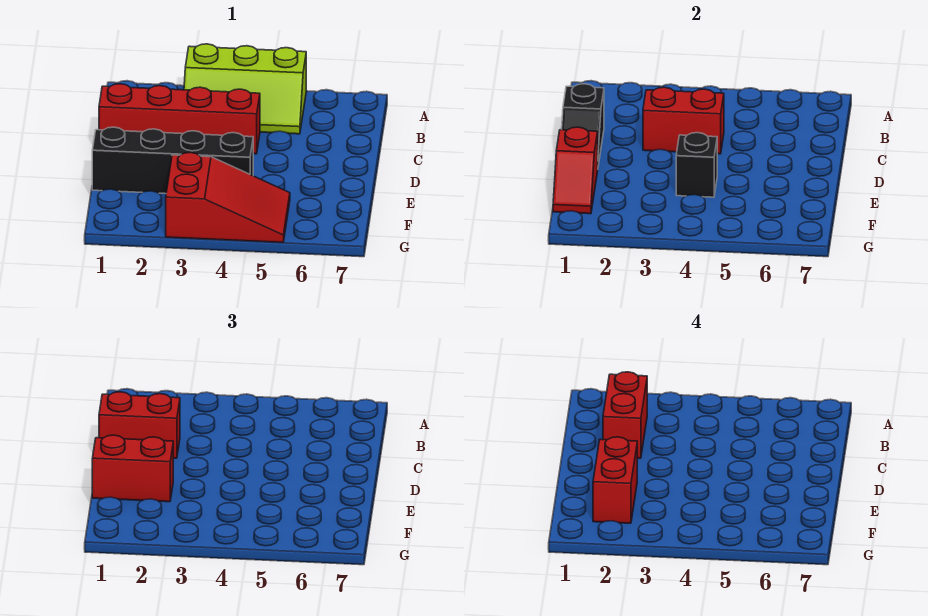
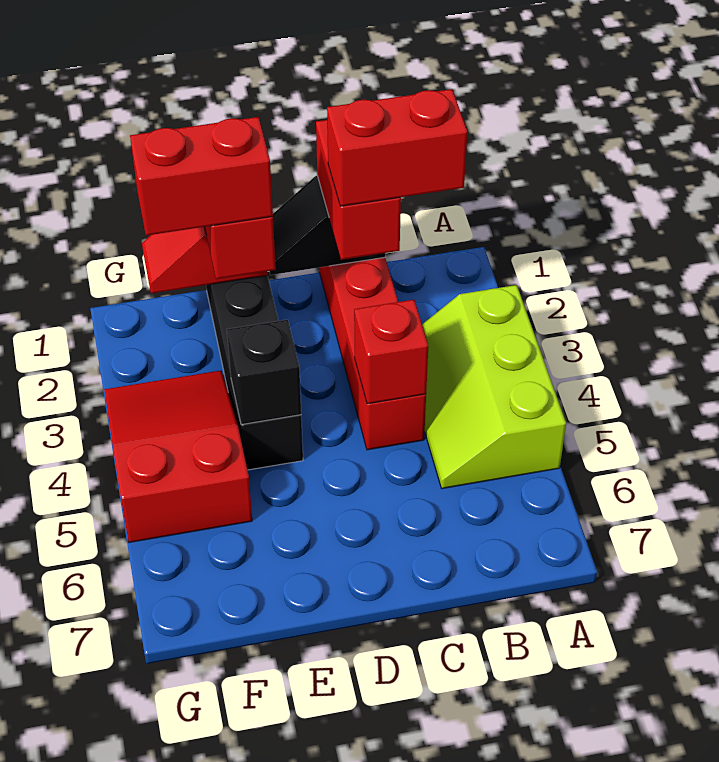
red 1x2 brick [643,87,724,154] -> red 1x1 brick [354,300,428,404]
red 2x3 slope [166,153,290,242] -> red 2x3 slope turned to [104,370,252,543]

